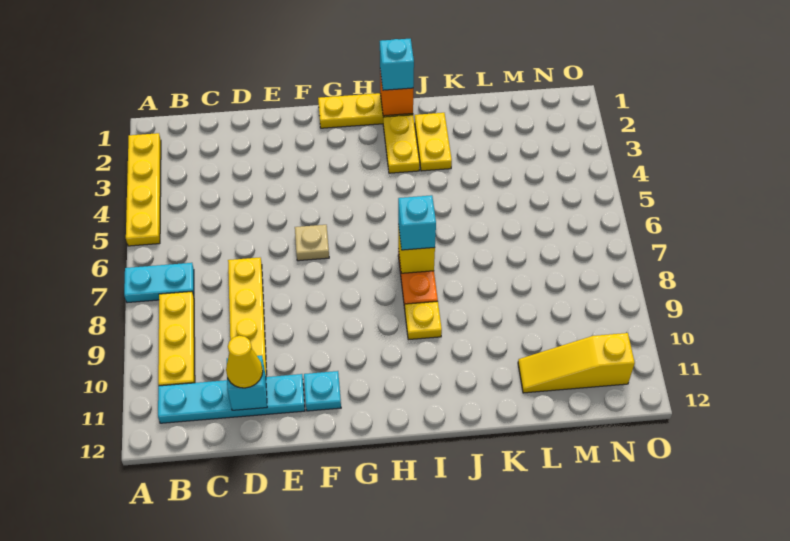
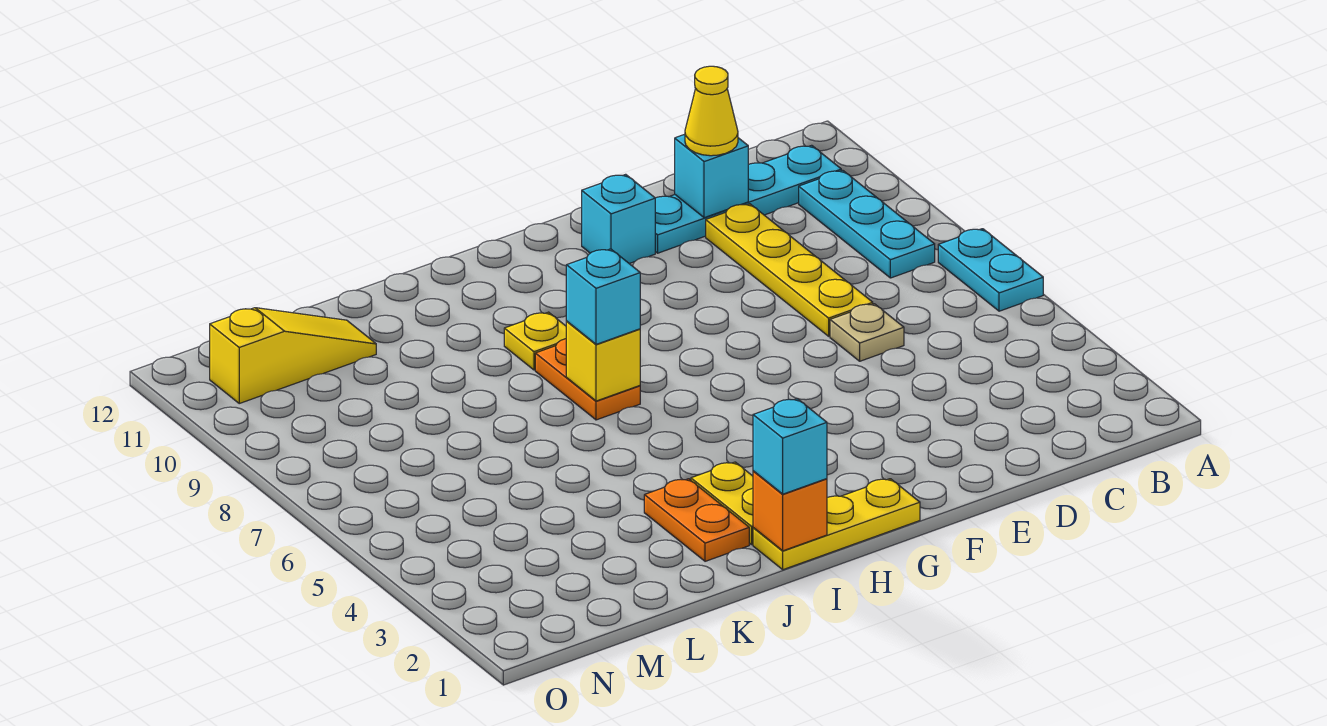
yellow 1x4 plate [126,133,161,246] -> none
cyan 1x2 plate [124,263,194,303] -> cyan 1x2 plate turned to [938,229,1043,311]
yellow 1x3 plate [158,292,195,386] -> cyan 1x3 plate [799,170,935,278]
tan 1x1 plate [295,225,329,261] -> tan 1x1 plate moved to [830,304,904,361]
cyan 1x1 plate [304,371,341,411] -> cyan 1x1 brick [582,174,655,263]
yellow 1x2 plate [415,113,452,171] -> orange 1x2 plate [644,479,749,561]

